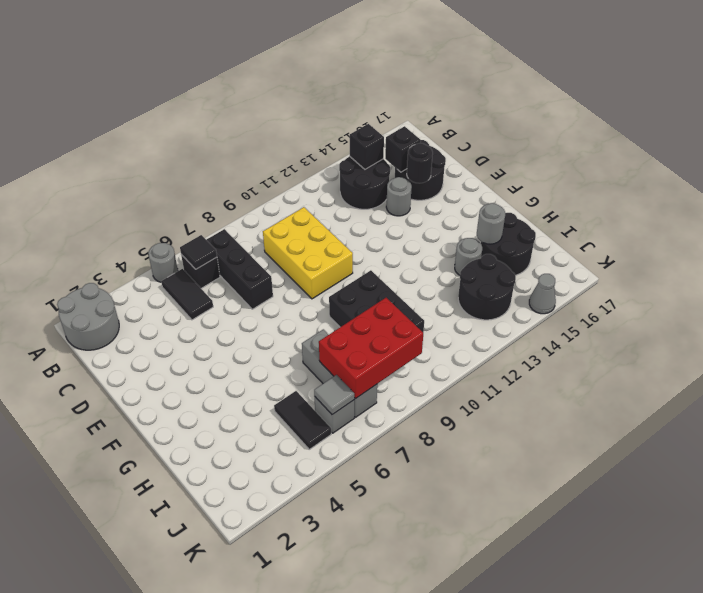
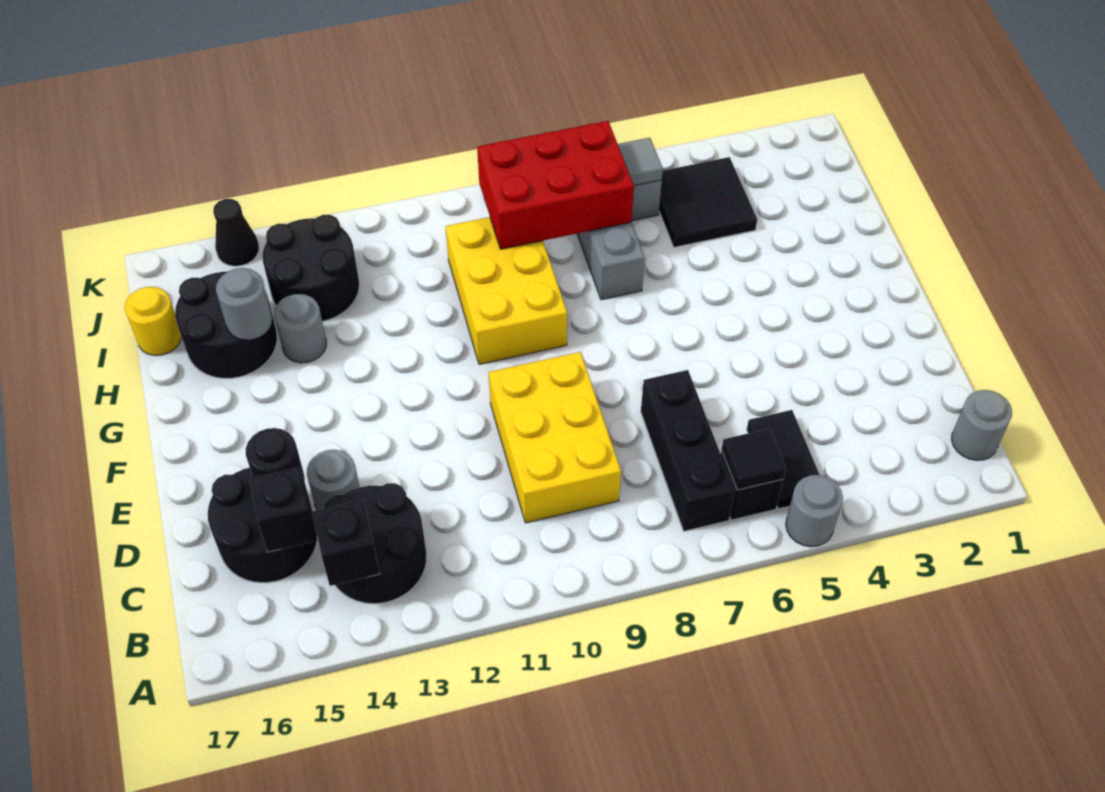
grey 2x2 round brick [57,283,119,350] -> grey 1x1 round brick [951,390,1012,460]
black 2x3 brick [329,270,424,332] -> yellow 2x3 brick [445,217,567,364]
black 1x2 tile [274,391,331,449] -> black 2x2 tile [659,157,757,247]
none -> yellow 1x1 round brick [125,287,182,356]
grey 1x1 cone [529,274,556,314] -> black 1x1 cone [213,199,259,266]

